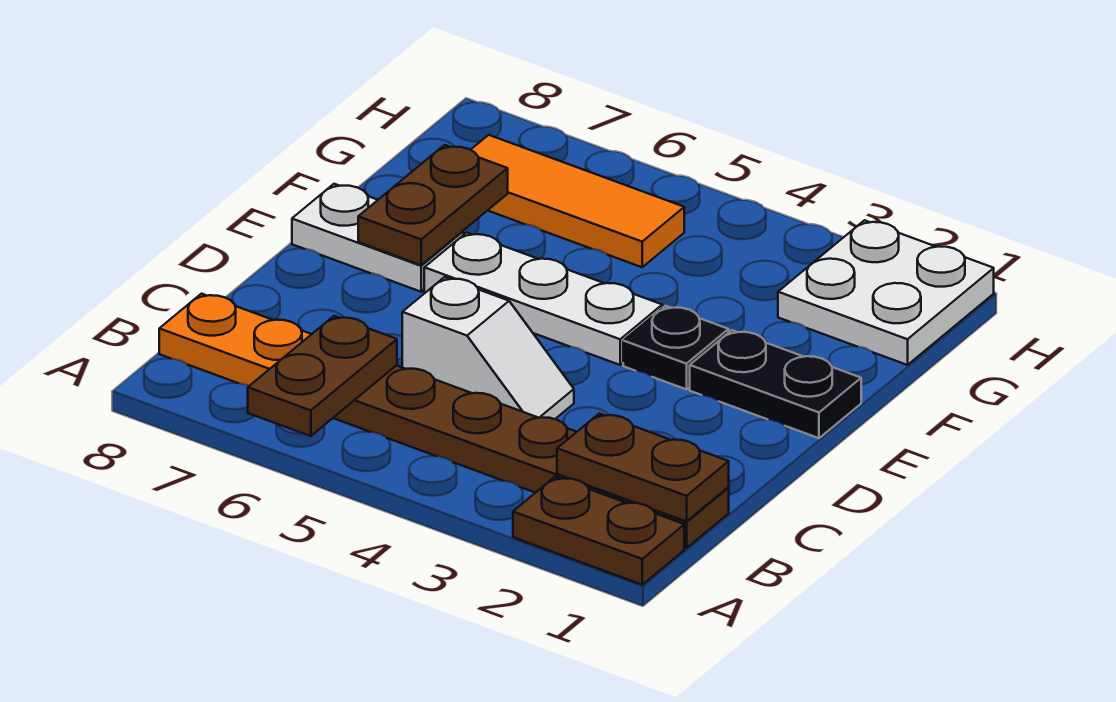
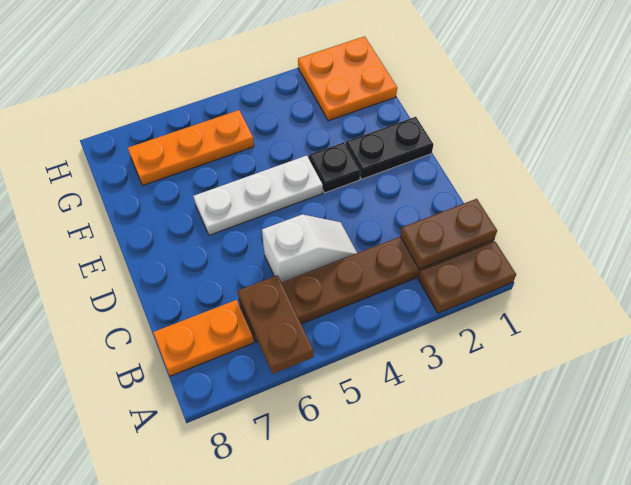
white 1x2 plate [292,184,463,292] -> none
brown 1x2 plate [358,145,508,265] -> none
white 2x2 plate [778,220,994,365] -> orange 2x2 plate [298,36,397,121]
orange 1x3 tile [471,135,684,267] -> orange 1x3 plate [128,110,254,186]

